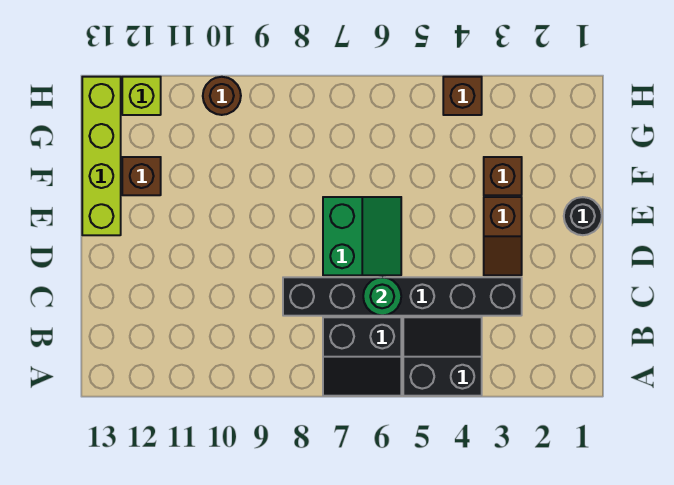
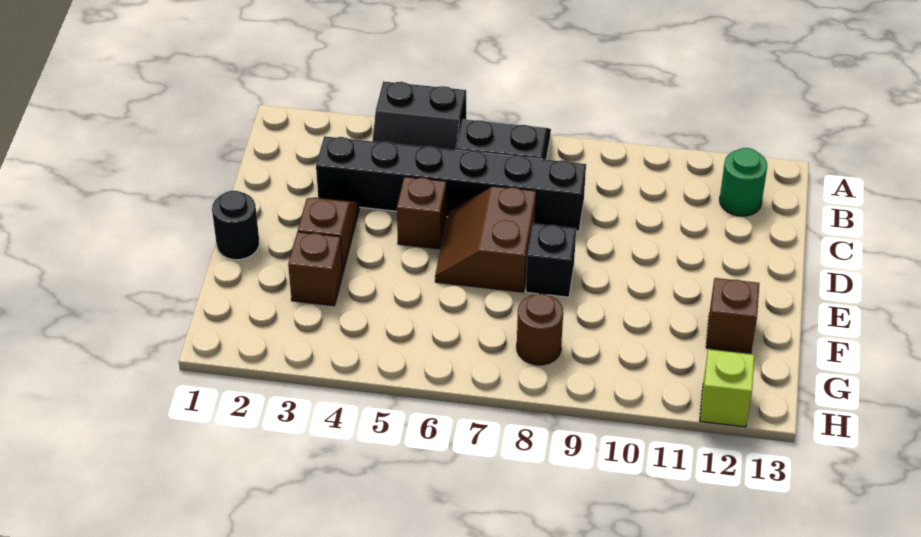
green 1x1 round brick [363,277,401,316] -> green 1x1 round brick moved to [720,148,767,216]
green 2x2 slope [323,197,401,275] -> brown 2x2 slope [435,186,536,292]
none -> black 1x1 brick [526,224,576,297]
lime 1x4 brick [82,77,121,235] -> none
brown 1x1 brick [443,77,482,115] -> brown 1x1 brick moved to [397,177,447,249]
brown 1x1 round brick [203,77,241,115] -> brown 1x1 round brick moved to [517,294,563,365]

